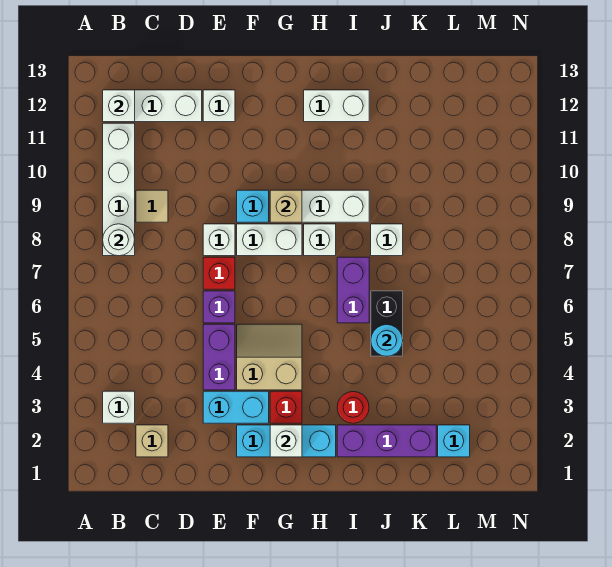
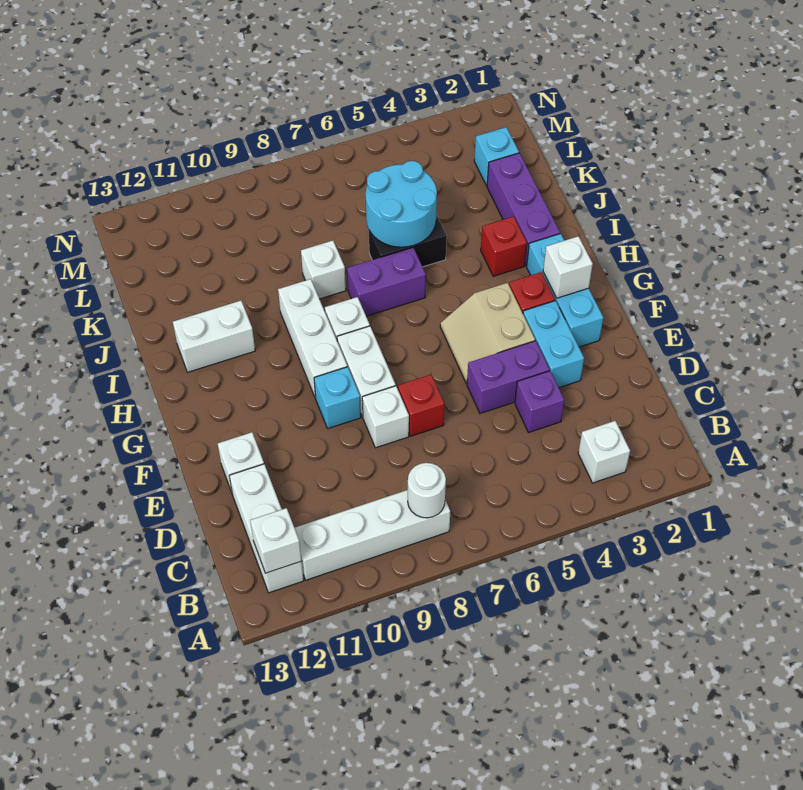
tan 1x1 brick [136,425,168,457] -> none
tan 1x1 tile [136,190,168,222] -> none
purple 1x1 brick [203,291,235,323] -> purple 1x1 brick moved to [515,371,564,433]
tan 1x1 brick [270,190,302,222] -> none
white 1x2 brick [304,90,369,122] -> white 1x2 brick turned to [173,301,255,372]
red 1x1 round brick [337,392,369,423] -> red 1x1 brick [481,216,527,276]
cyan 1x1 round brick [371,324,403,356] -> cyan 2x2 round brick [366,161,437,247]

